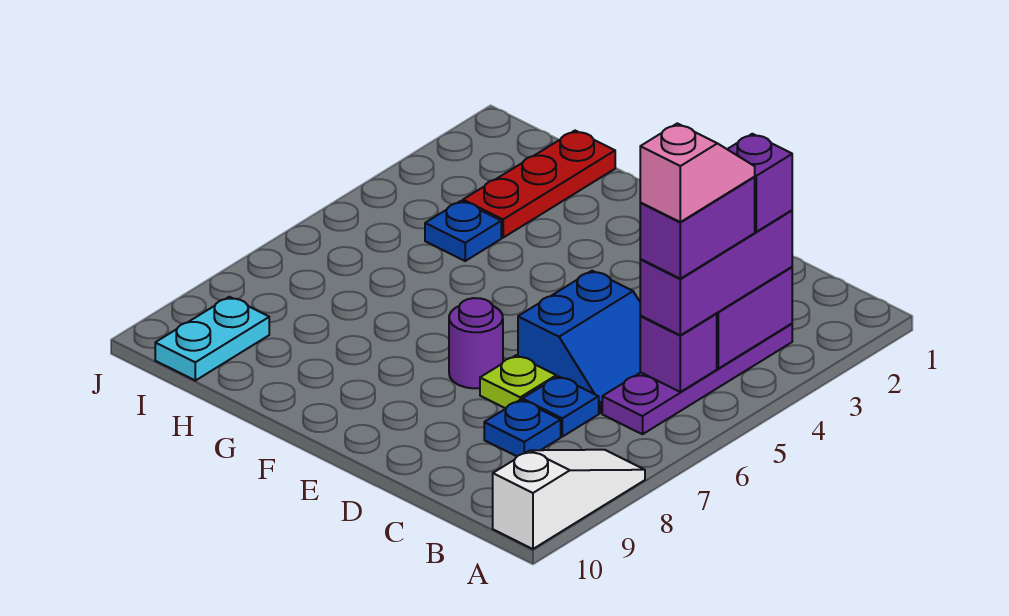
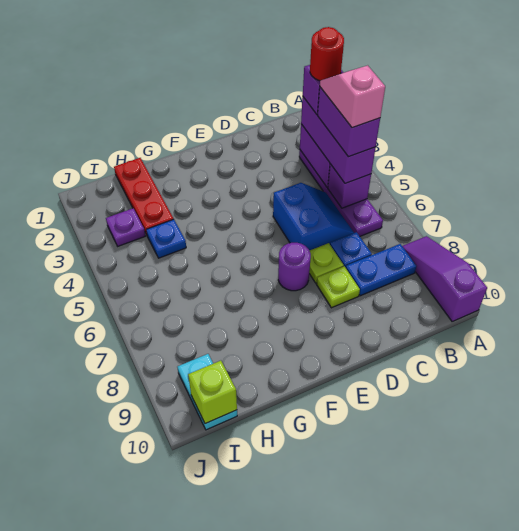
white 1x3 slope [493,450,645,549] -> purple 1x3 slope [402,236,487,321]
none -> red 1x1 round brick [310,27,344,81]
blue 1x1 plate [484,400,561,456] -> blue 1x2 plate [346,244,417,296]
none -> lime 1x1 plate [316,266,360,308]
none -> purple 1x1 plate [106,208,145,246]
none -> lime 1x1 brick [188,361,237,424]

